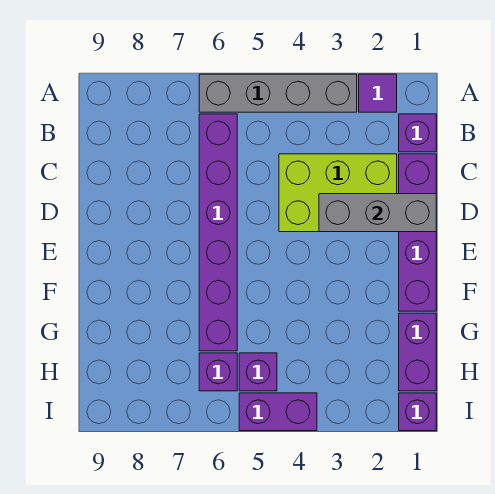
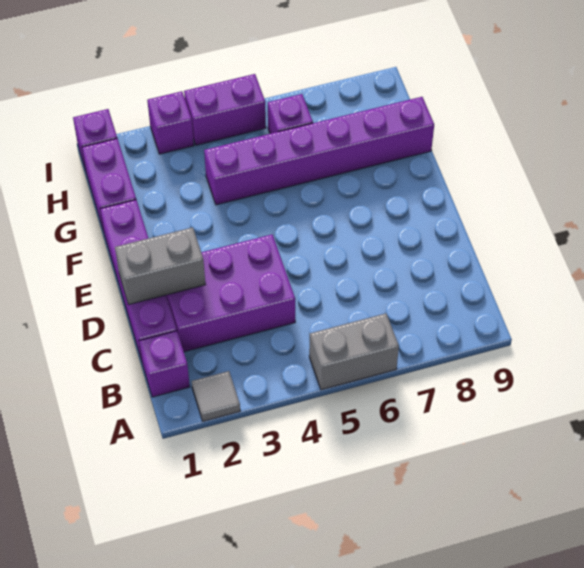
purple 1x1 tile [359,74,397,112] -> grey 1x1 tile [192,371,240,421]
grey 1x4 brick [199,74,357,112] -> grey 1x2 brick [309,313,399,390]
purple 1x6 brick [199,114,237,351] -> purple 1x6 brick turned to [204,97,434,205]
lime 2x3 brick [279,154,397,232] -> purple 2x3 brick [166,235,295,352]
grey 1x3 brick [319,194,436,232] -> grey 1x2 brick [115,227,205,305]
purple 1x1 brick [239,353,277,391] -> purple 1x1 brick moved to [147,91,194,154]

